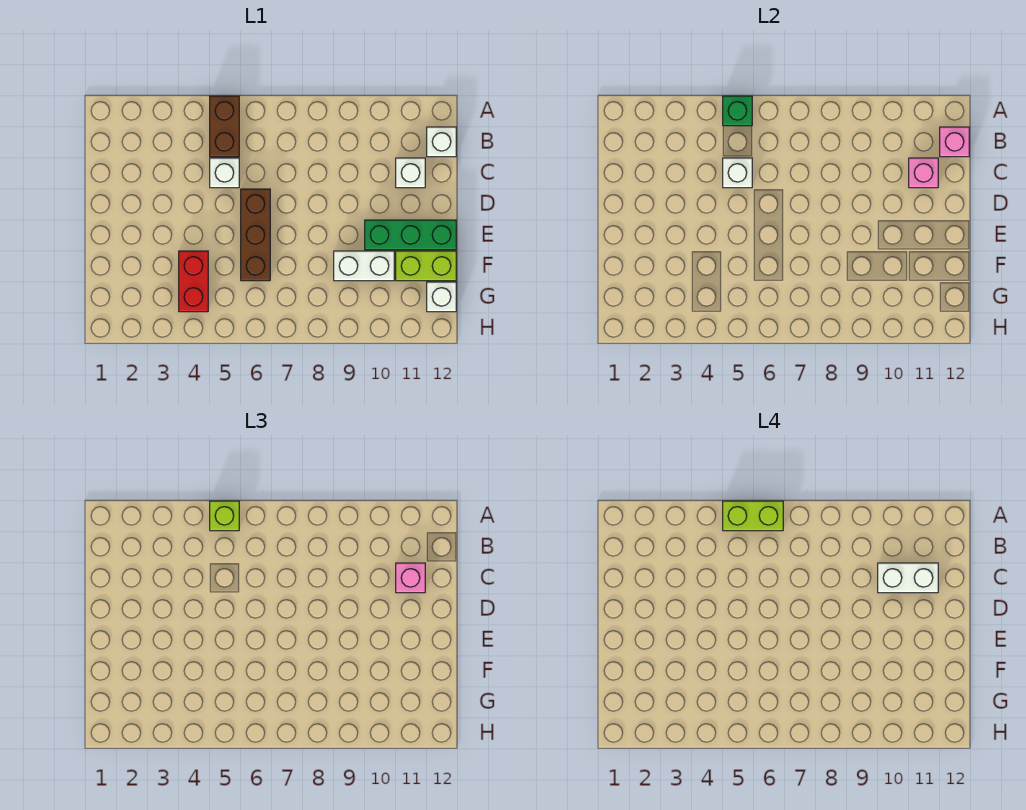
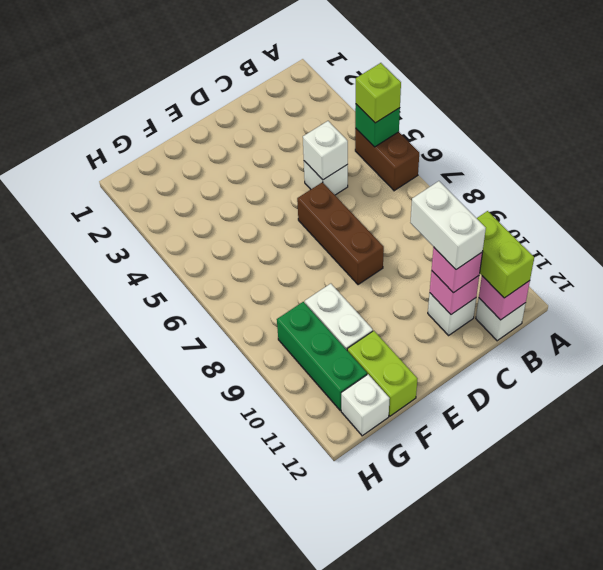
brown 1x2 brick [210,96,239,157] -> brown 1x2 brick turned to [355,128,419,191]
lime 1x2 brick [723,501,783,531] -> lime 1x2 brick moved to [477,211,534,298]
brown 1x3 brick [241,189,270,281] -> brown 1x3 brick turned to [297,182,384,285]
green 1x3 brick [365,220,456,250] -> green 1x3 brick moved to [277,302,367,411]
red 1x2 brick [179,251,208,312] -> none

